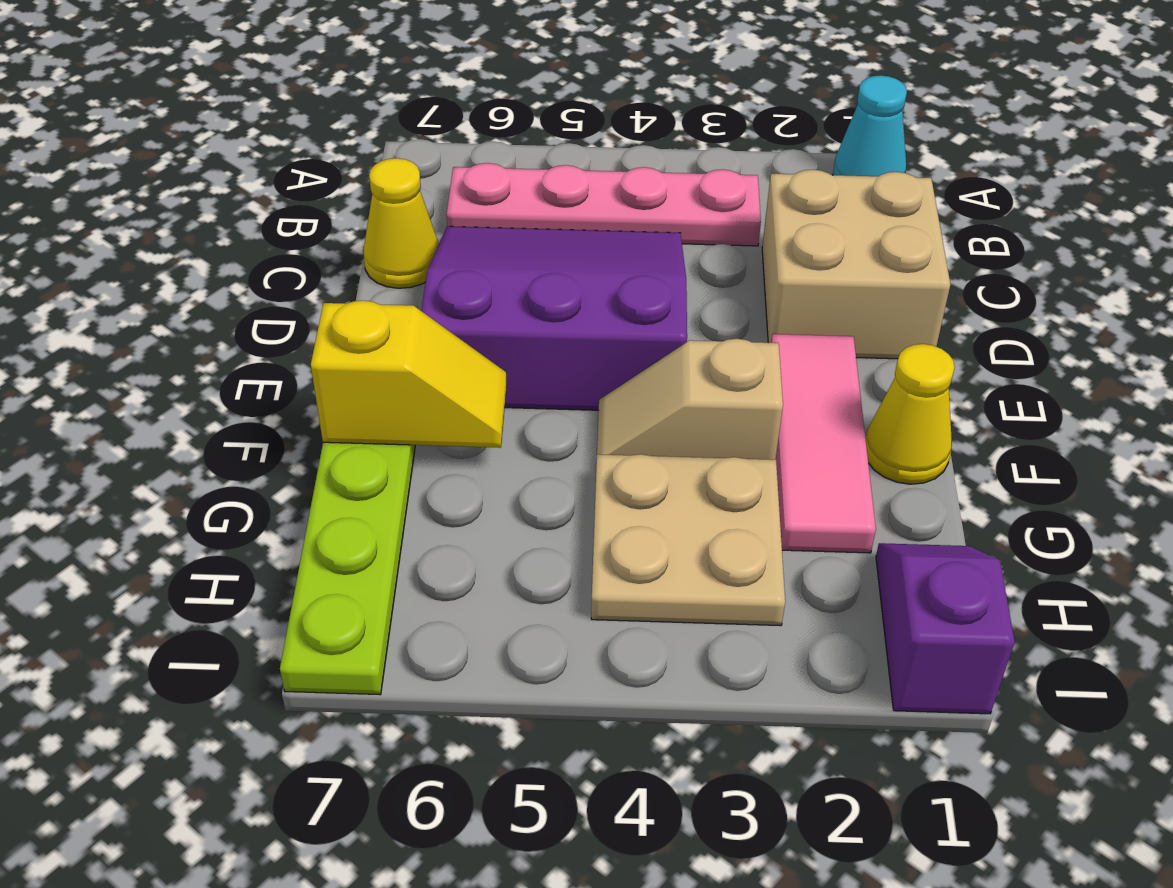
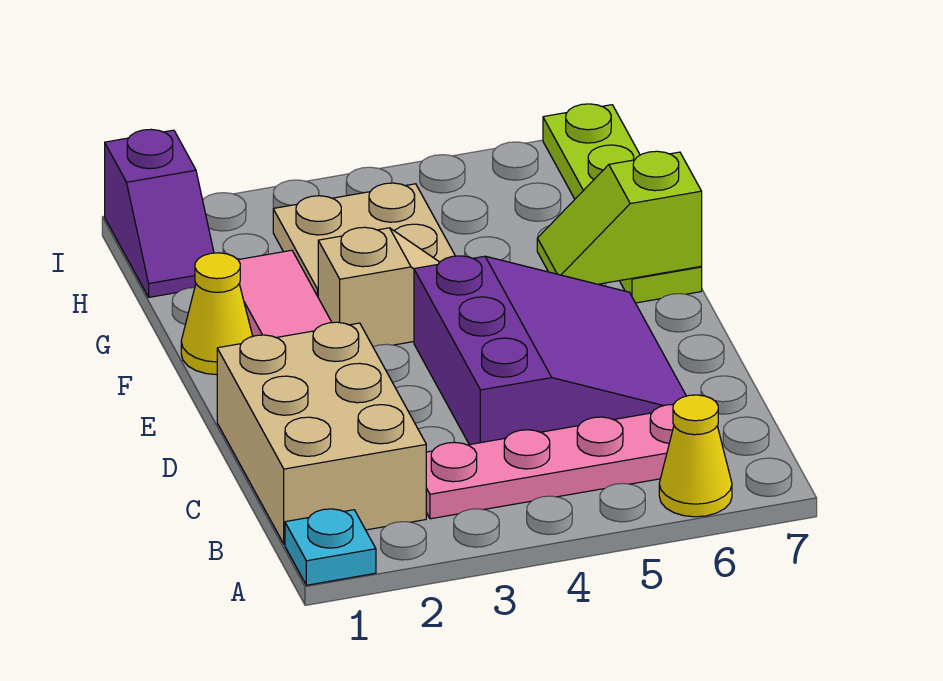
cyan 1x1 cone [833,75,907,176] -> cyan 1x1 plate [285,509,376,585]
tan 2x2 brick [762,169,950,359] -> tan 2x3 brick [217,322,426,544]
purple 3x3 slope [421,226,687,410] -> purple 3x3 slope turned to [414,256,686,445]
yellow 1x1 cone [363,158,439,288] -> yellow 1x1 cone moved to [659,395,732,517]
yellow 1x2 slope [311,300,507,448] -> lime 1x2 slope [537,151,702,284]

